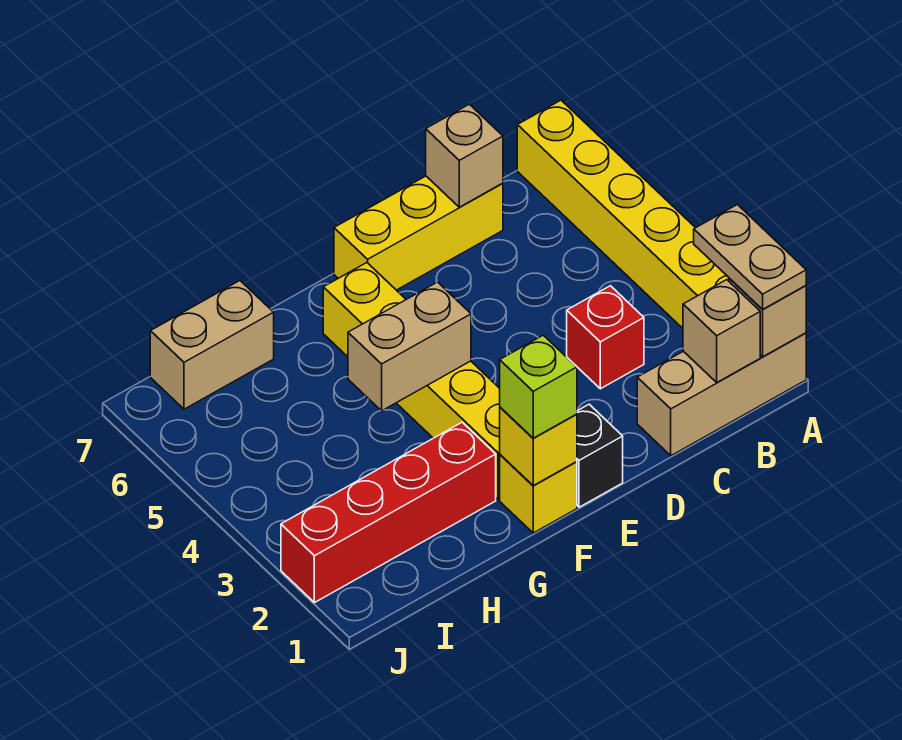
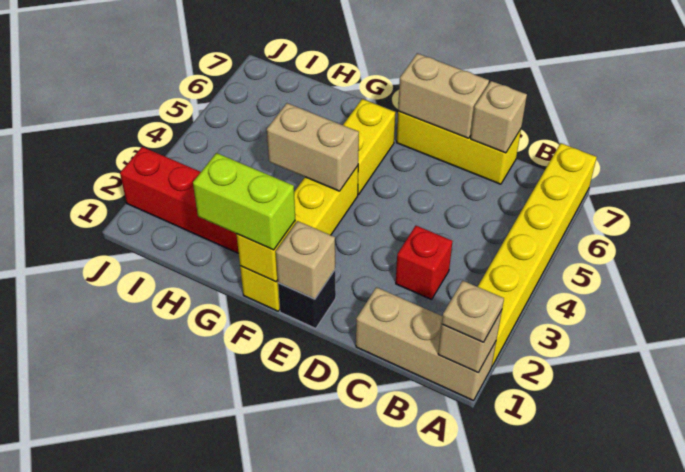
tan 1x2 plate [694,205,806,310] -> tan 1x1 plate [442,281,504,342]
tan 1x1 brick [683,280,760,382] -> tan 1x1 brick moved to [276,221,335,299]
lime 1x1 brick [500,335,577,438] -> lime 1x2 brick [193,153,295,250]
tan 1x2 brick [150,281,274,409] -> tan 1x2 brick moved to [398,53,489,138]

